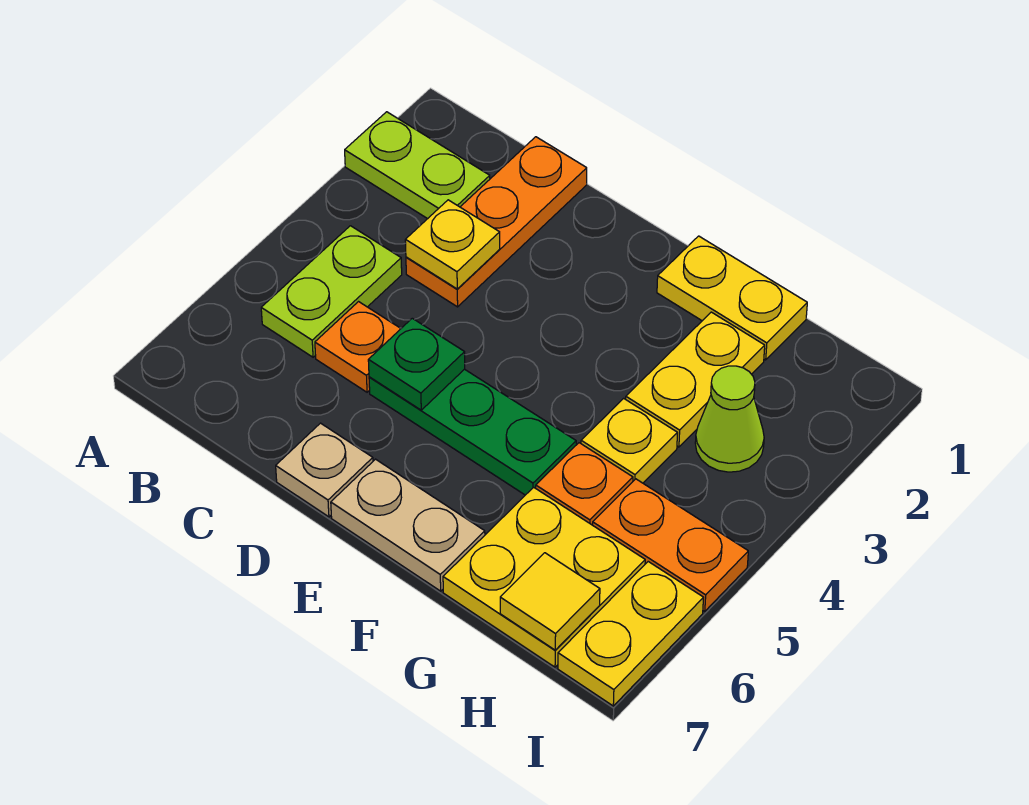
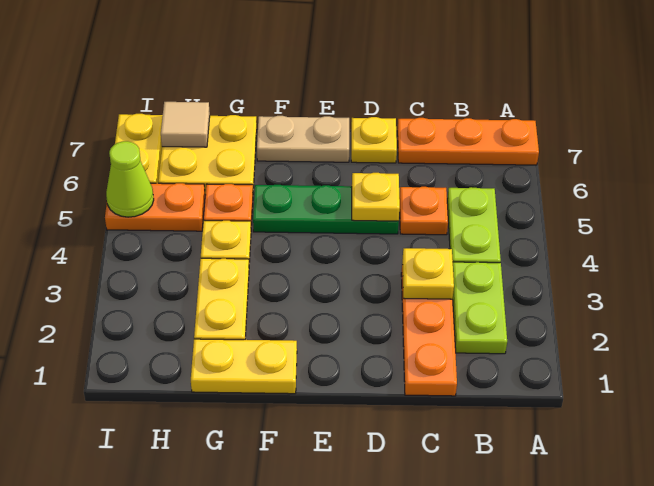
lime 1x2 plate [345,112,490,219] -> lime 1x2 plate turned to [452,262,507,354]
none -> orange 1x3 plate [397,118,539,165]
green 1x1 plate [368,318,465,410] -> yellow 1x1 plate [352,173,400,221]
tan 1x1 plate [276,423,373,517] -> yellow 1x1 plate [351,117,397,163]
lime 1x1 cone [695,366,764,472] -> lime 1x1 cone moved to [106,141,154,217]
yellow 1x1 tile [500,553,600,650] -> tan 1x1 tile [161,102,210,147]

